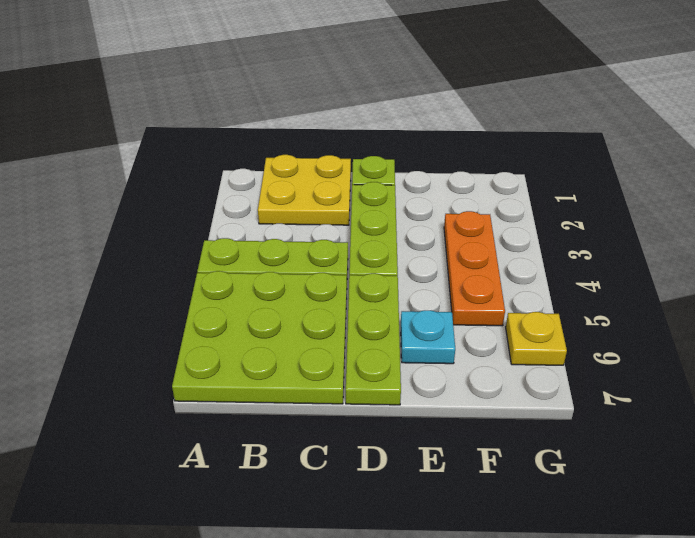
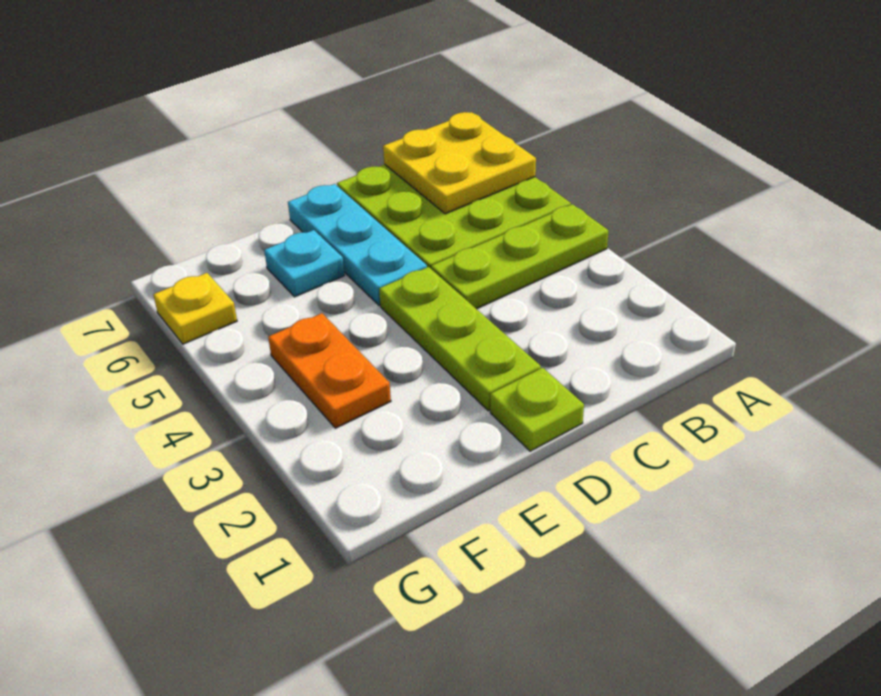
yellow 2x2 plate [258,155,351,225] -> yellow 2x2 plate moved to [383,112,536,214]
lime 1x3 plate [346,273,401,405] -> cyan 1x3 plate [288,184,427,305]
orange 1x3 plate [444,211,505,326] -> orange 1x2 plate [268,313,391,428]

